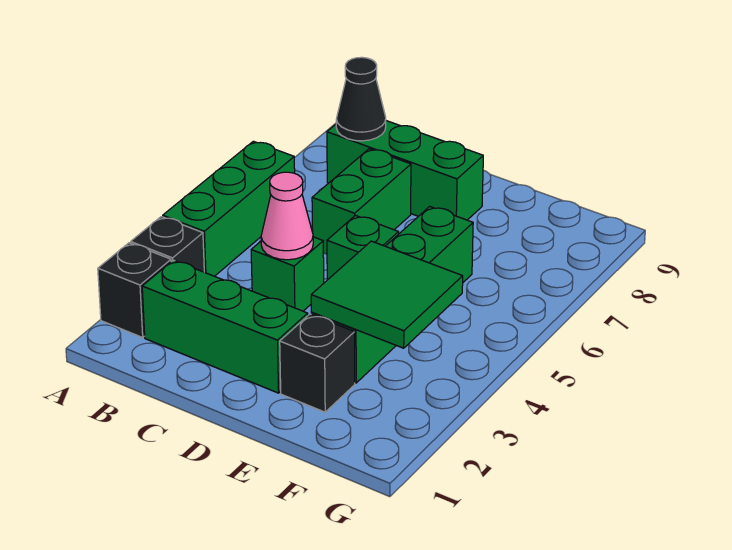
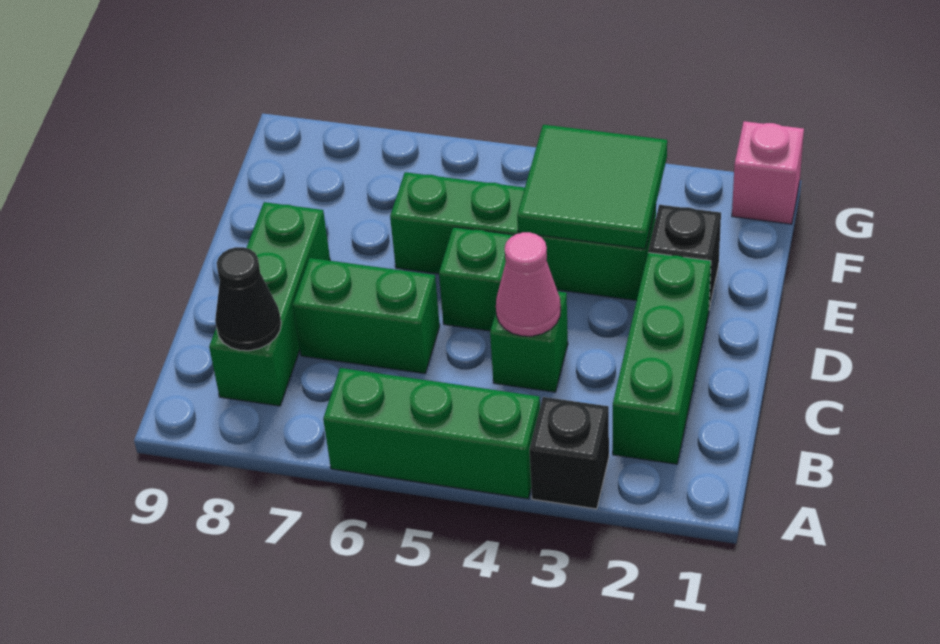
black 1x1 brick [98,243,171,337] -> none
none -> pink 1x1 brick [732,121,804,224]

